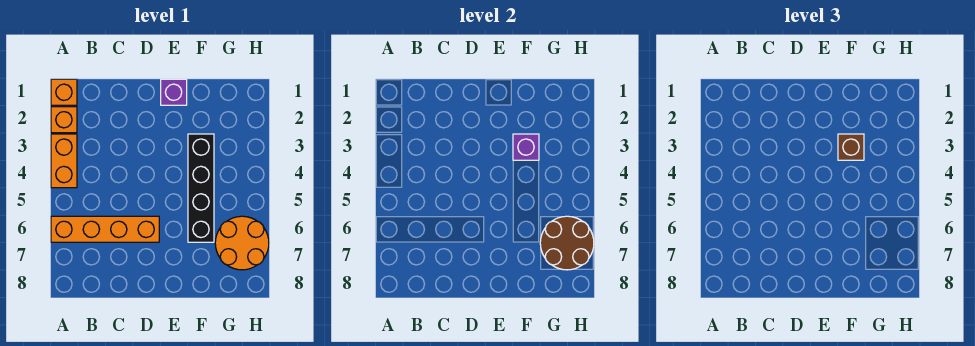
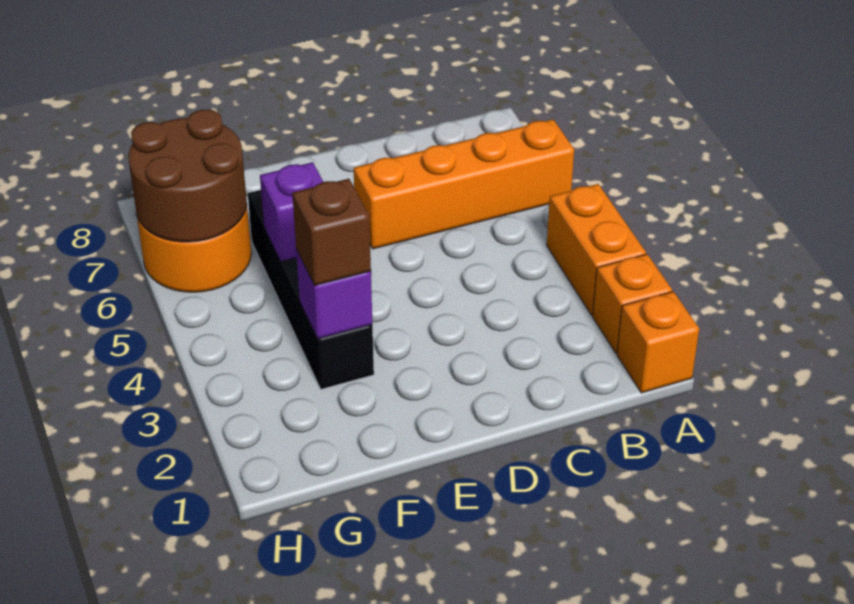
purple 1x1 brick [161,79,187,105] -> purple 1x1 brick moved to [260,162,323,262]

